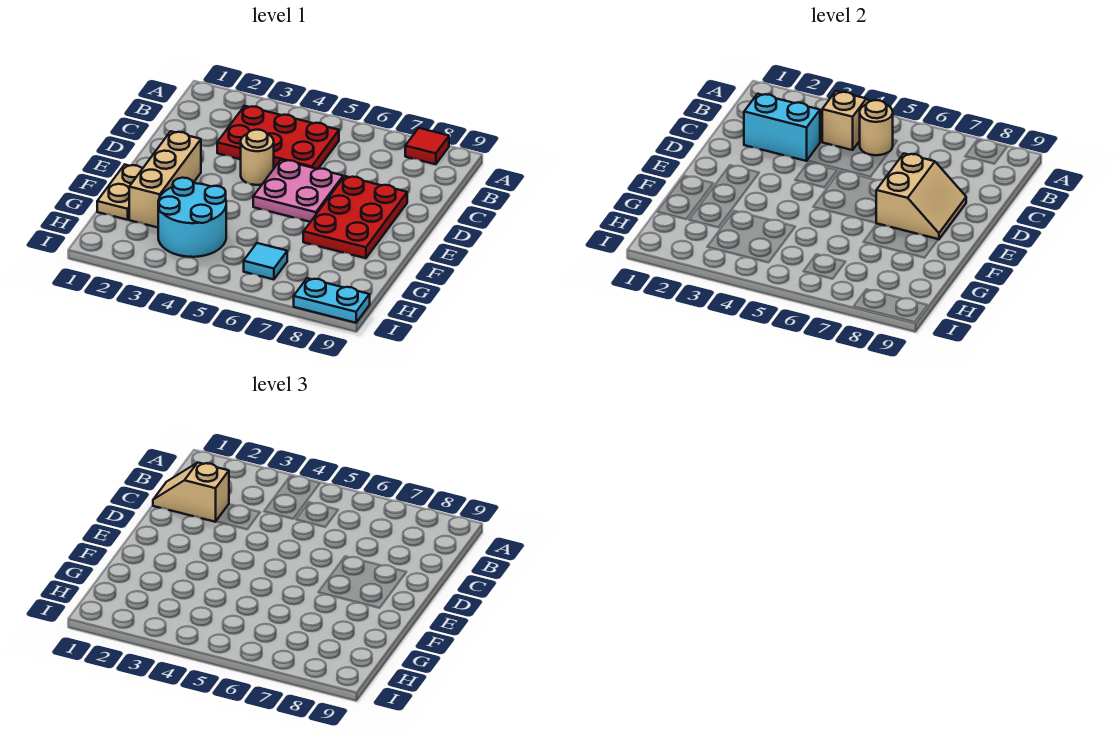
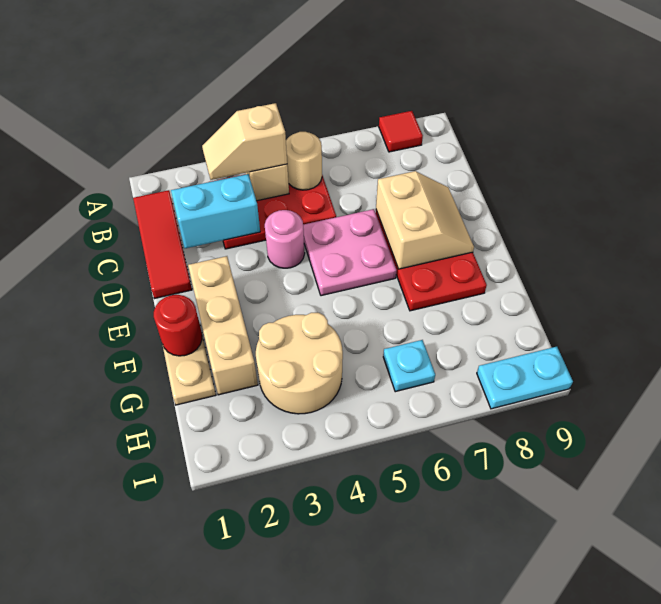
none -> red 1x3 tile [133,190,192,299]
tan 1x2 slope [153,463,229,522] -> tan 1x2 slope moved to [202,103,287,180]
tan 1x1 round brick [241,130,274,185] -> pink 1x1 round brick [265,210,305,268]
none -> red 1x1 round brick [154,295,202,356]
cyan 2x2 round brick [158,178,226,257] -> tan 2x2 round brick [256,313,343,414]
cyan 1x1 tile [244,243,287,279] -> cyan 1x1 plate [383,340,435,392]

